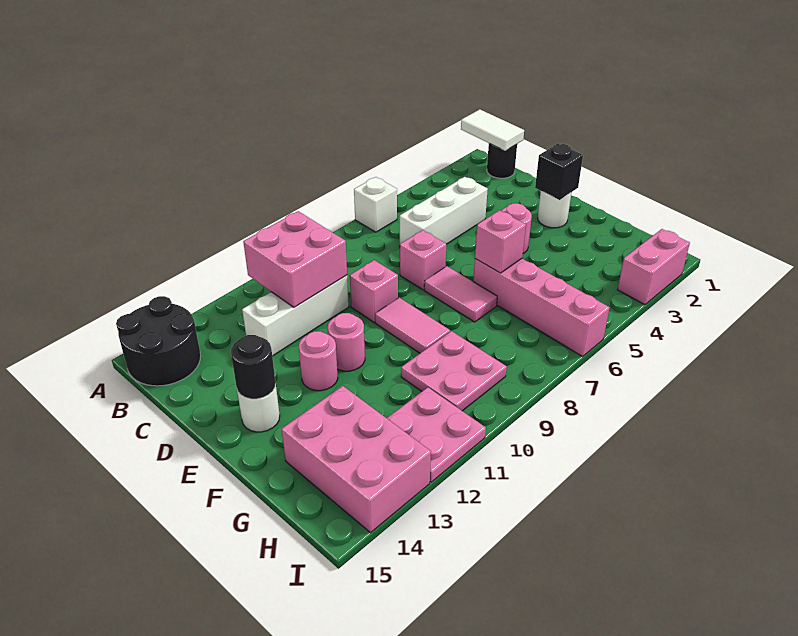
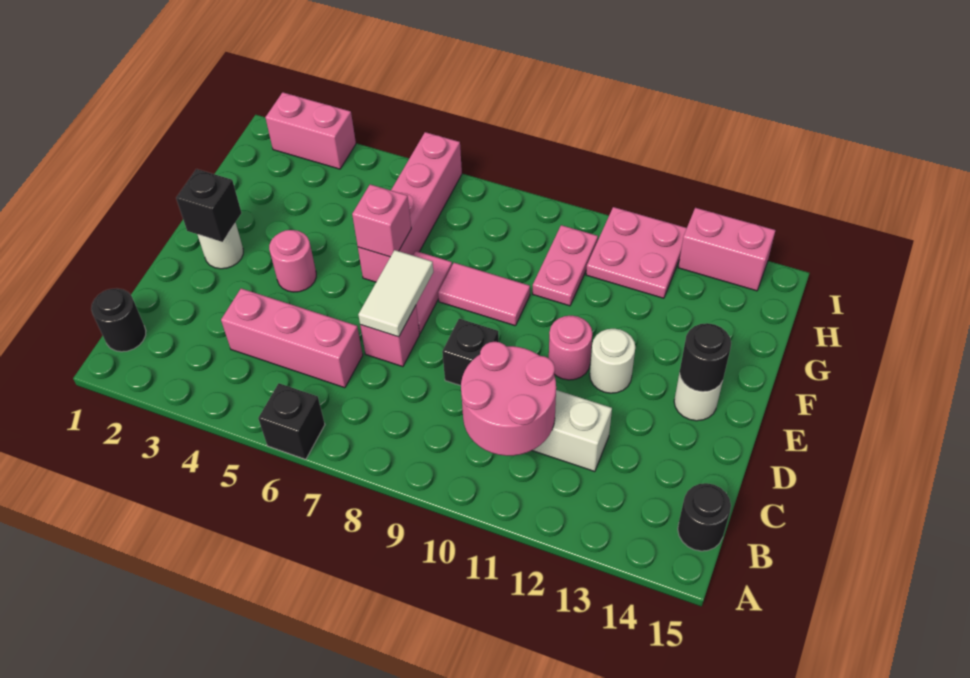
white 1x2 tile [461,109,524,151] -> white 1x2 tile moved to [358,250,433,337]
white 1x1 brick [354,177,397,232] -> black 1x1 brick [258,383,325,459]
black 2x2 round brick [116,296,201,386] -> black 1x1 round brick [678,483,731,551]
pink 2x2 brick [243,211,347,307] -> pink 2x2 round brick [461,342,556,456]
white 1x3 brick [400,177,488,244] -> pink 1x3 brick [221,288,363,388]
pink 1x1 brick [350,260,398,322] -> black 1x1 brick [442,319,499,386]
pink 1x2 tile [375,297,450,353] -> pink 1x2 tile turned to [438,263,530,326]
pink 1x1 round brick [299,331,338,391] -> white 1x1 round brick [590,329,635,393]
pink 2x2 plate [401,331,507,411] -> pink 1x2 plate [533,225,598,306]
pink 2x3 brick [282,386,431,533] -> pink 1x2 brick [678,208,776,291]

